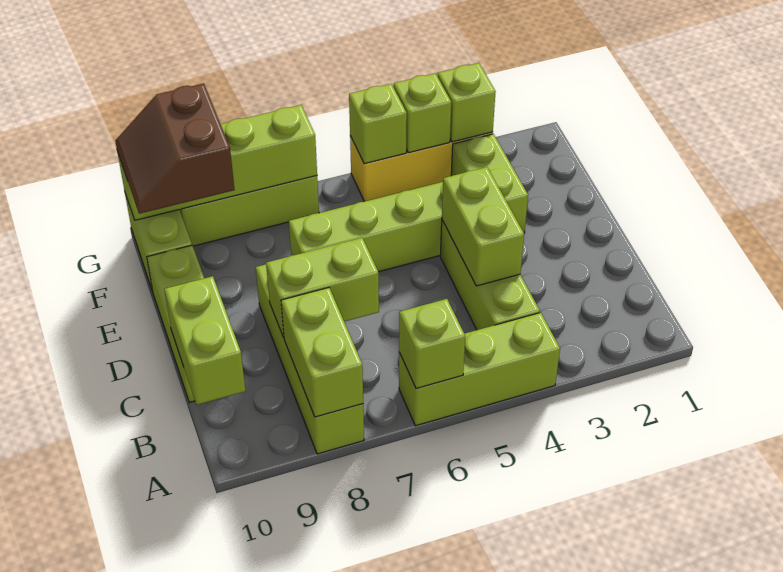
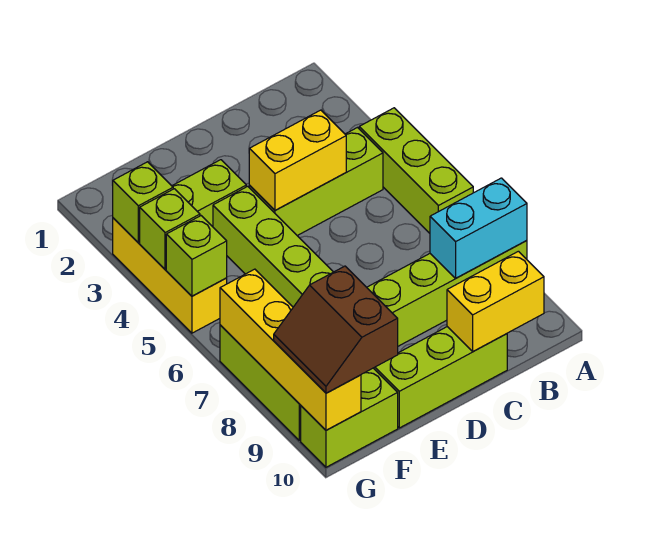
lime 1x1 brick [399,299,465,388] -> none
lime 1x2 brick [281,288,363,417] -> cyan 1x2 brick [430,178,527,278]
lime 1x2 brick [164,276,245,405] -> yellow 1x2 brick [447,251,544,351]
lime 1x2 brick [442,167,524,286] -> yellow 1x2 brick [249,110,346,210]
lime 1x2 brick [266,238,379,338] -> none
brown 2x2 slope [115,83,235,214] -> brown 2x2 slope turned to [274,266,398,393]
lime 1x4 brick [117,105,317,220] -> yellow 1x4 brick [220,269,361,430]

